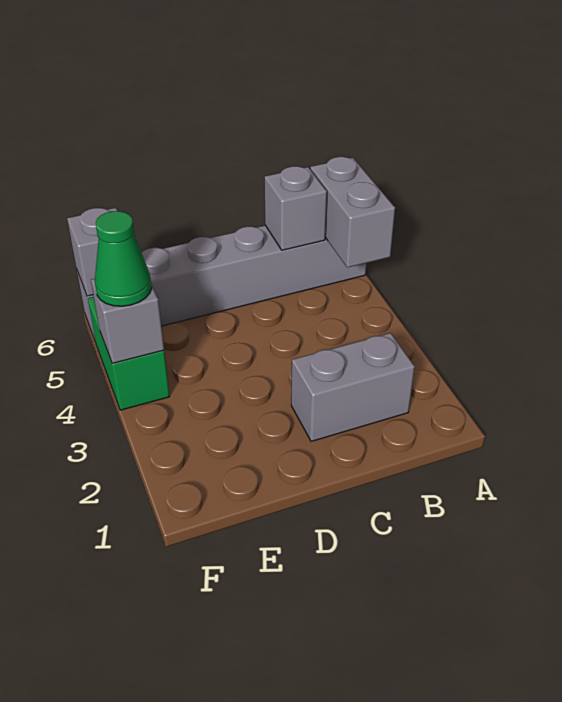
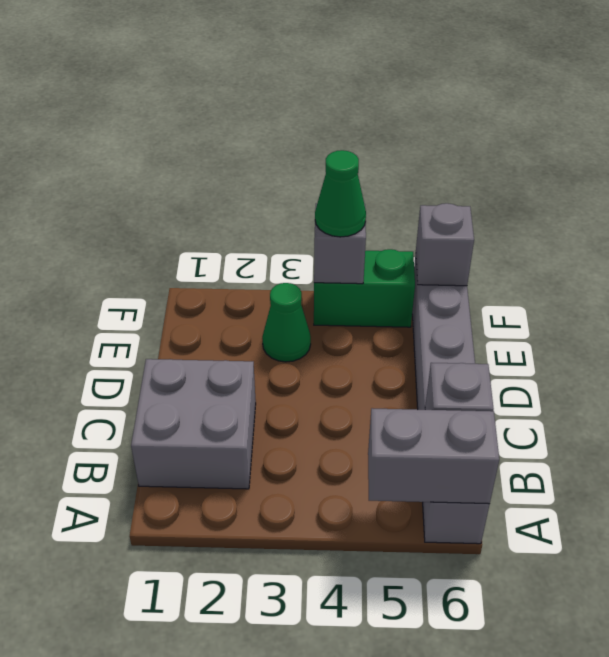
grey 1x2 brick [291,333,415,441] -> grey 2x2 brick [131,359,256,489]
none -> green 1x1 cone [262,283,311,362]

